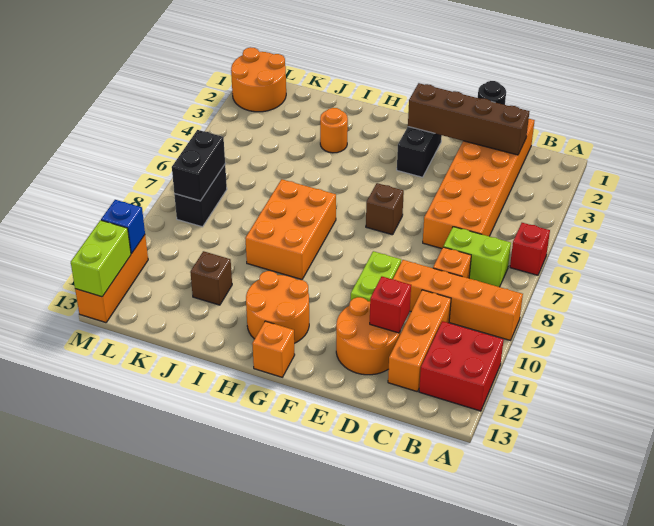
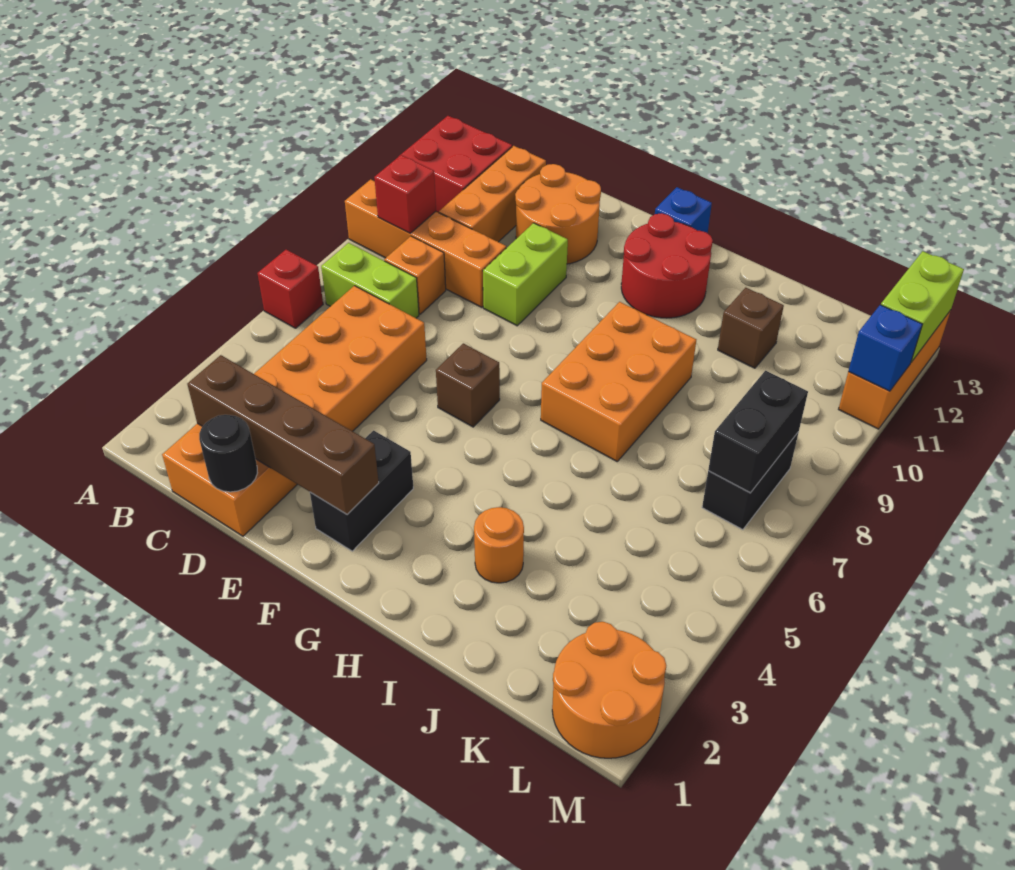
red 1x1 brick [370,277,411,333] -> red 1x1 brick moved to [374,155,436,233]
orange 2x2 round brick [246,271,309,343] -> red 2x2 round brick [621,213,713,318]
orange 1x1 brick [252,321,295,377] -> blue 1x1 brick [655,187,712,233]

